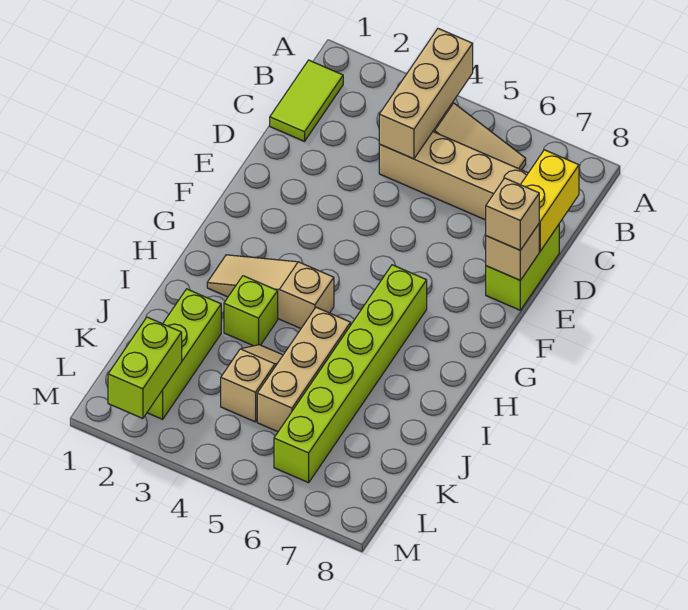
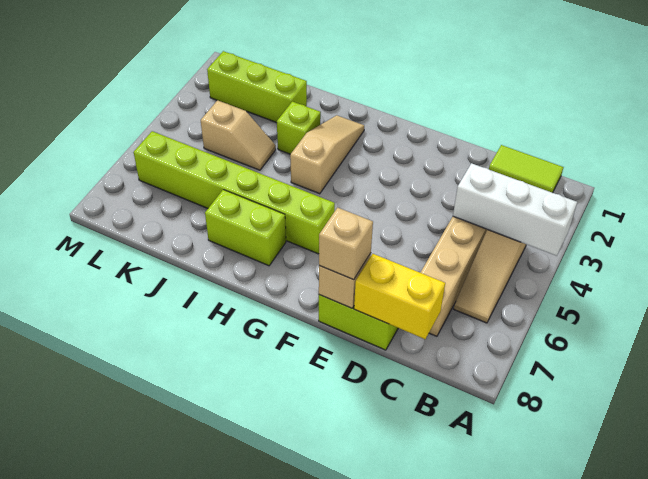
tan 1x3 brick [379,29,473,159] -> white 1x3 brick [453,163,577,256]
tan 1x3 brick [257,307,351,432] -> none
lime 1x2 brick [108,317,182,419] -> lime 1x2 brick moved to [205,190,286,266]

